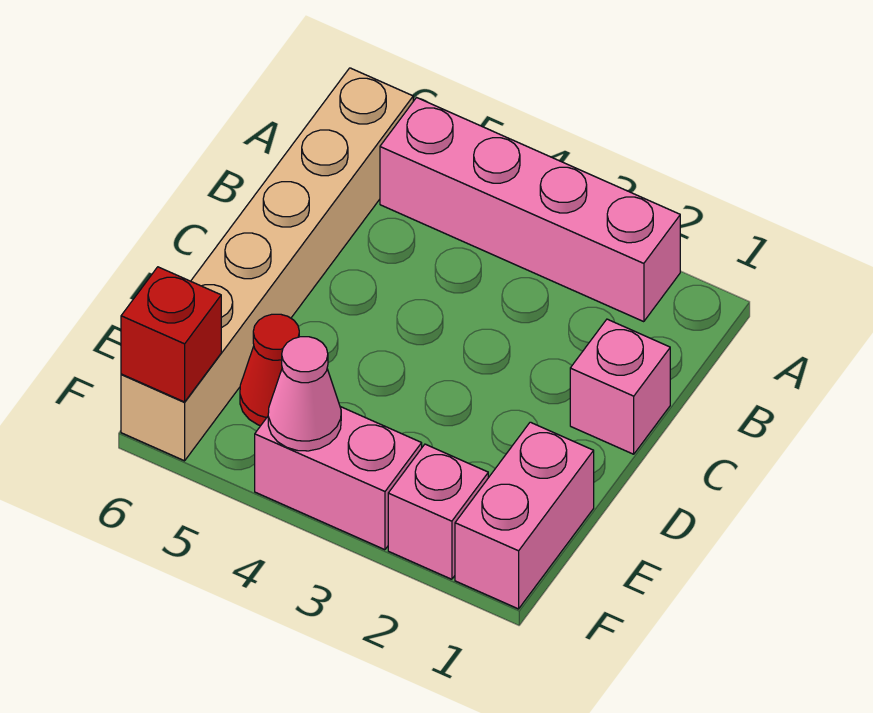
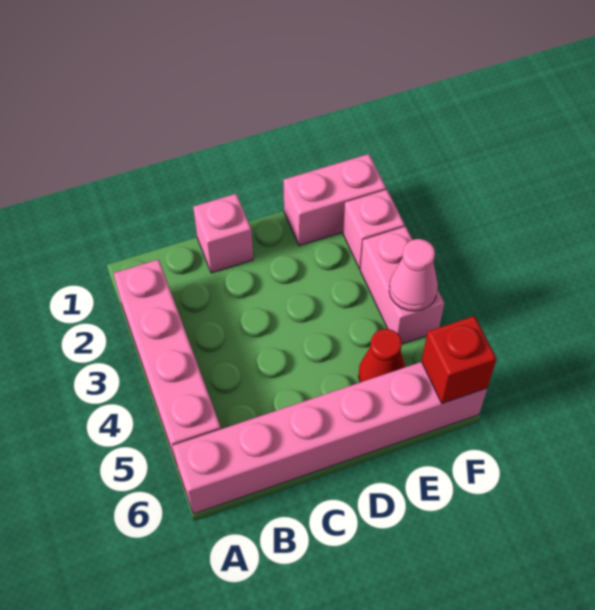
tan 1x6 brick [121,68,413,461] -> pink 1x6 brick [173,362,487,514]

